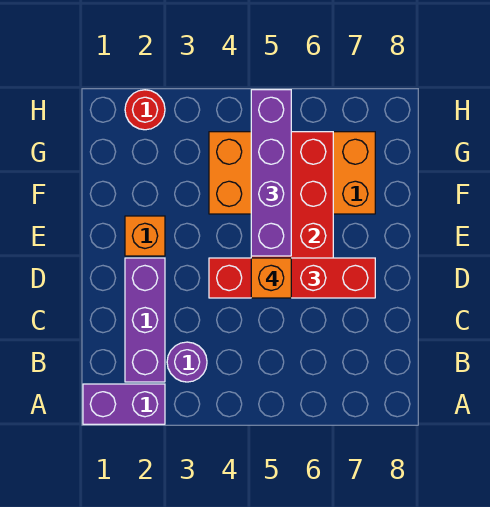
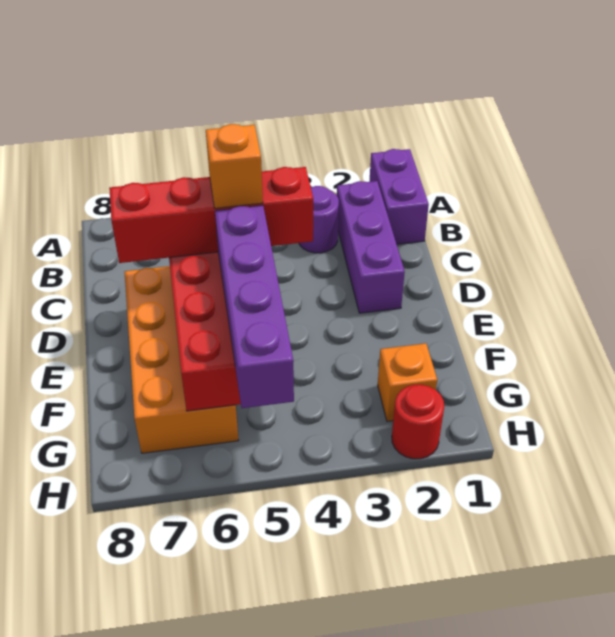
purple 1x2 brick [83,384,165,424] -> purple 1x2 brick turned to [369,149,429,244]
orange 1x1 brick [125,216,165,256] -> orange 1x1 brick moved to [378,343,437,421]
orange 2x4 brick [209,132,375,214] -> orange 2x4 brick turned to [125,266,239,453]

